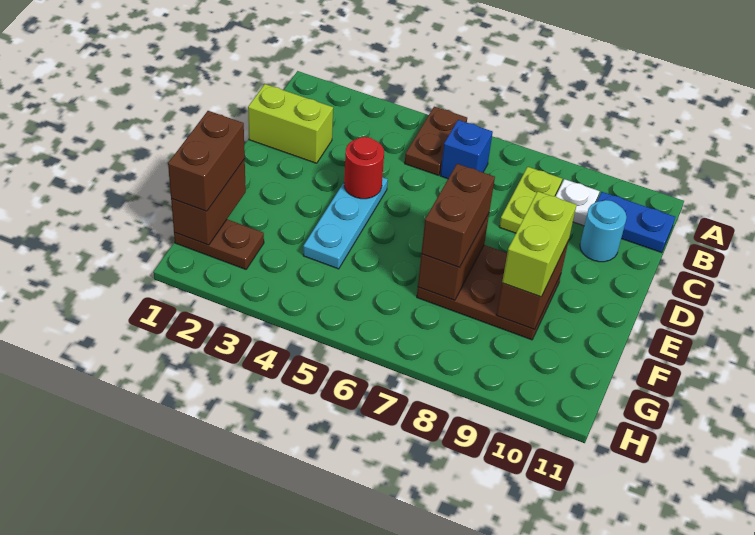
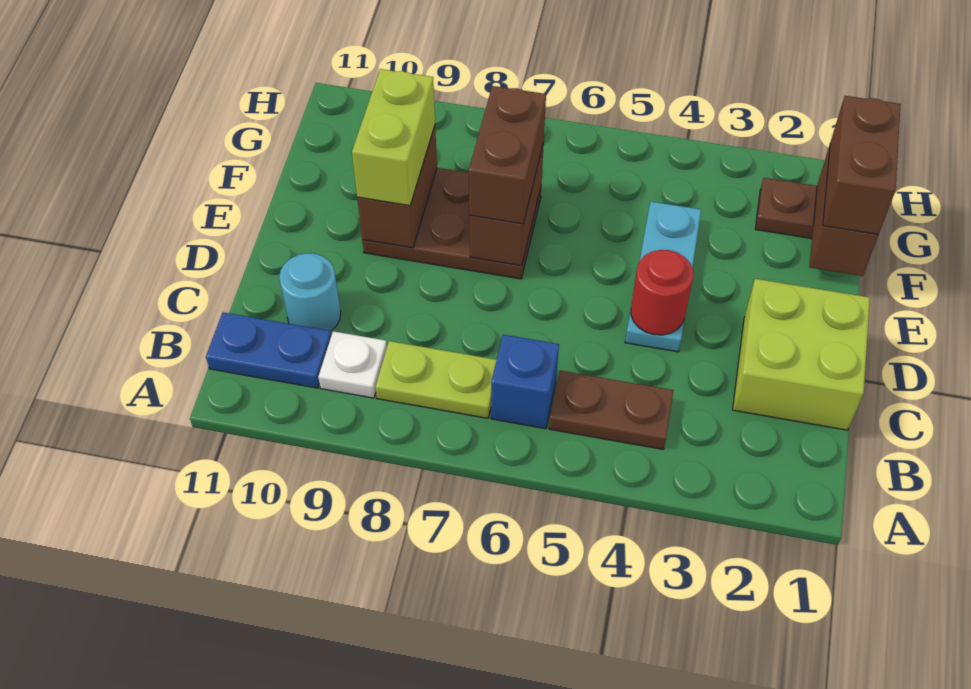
brown 1x2 plate [405,107,467,175] -> brown 1x2 plate turned to [549,371,674,449]
lime 1x2 plate [499,167,562,233] -> lime 1x2 plate turned to [375,341,496,418]
lime 1x2 brick [248,84,333,163] -> lime 2x2 brick [733,279,870,430]

